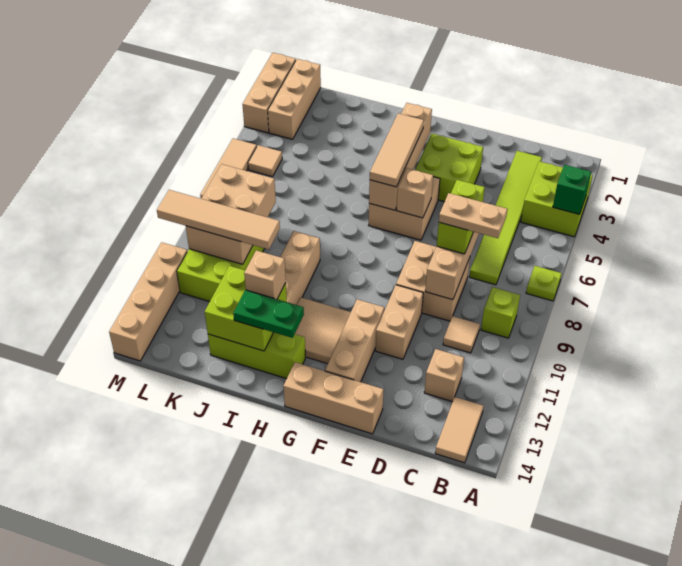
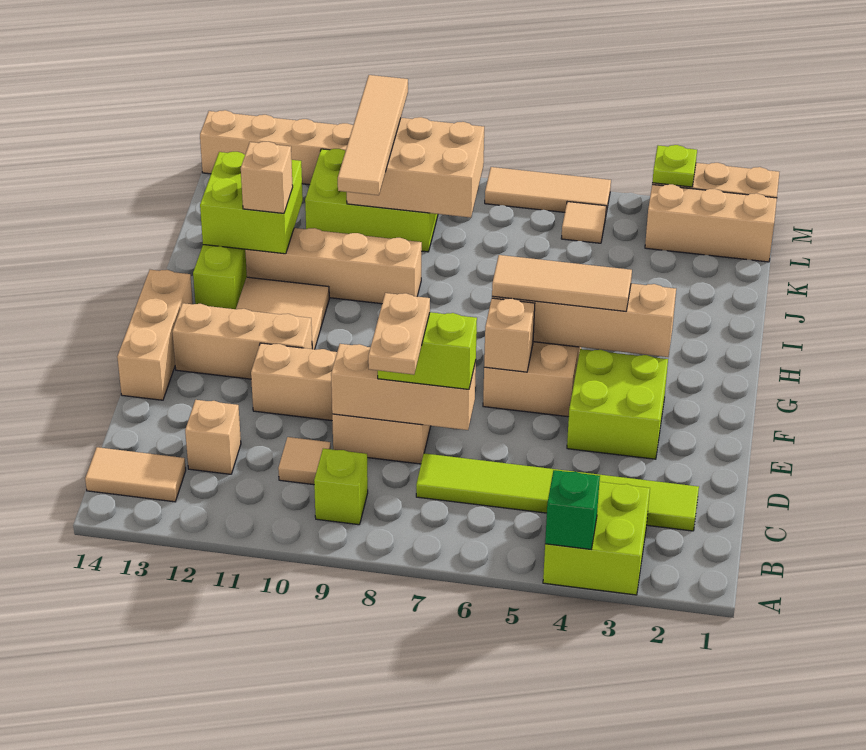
lime 1x1 plate [526,266,562,301] -> lime 1x1 plate moved to [652,145,697,187]
green 1x2 plate [233,290,304,338] -> none

